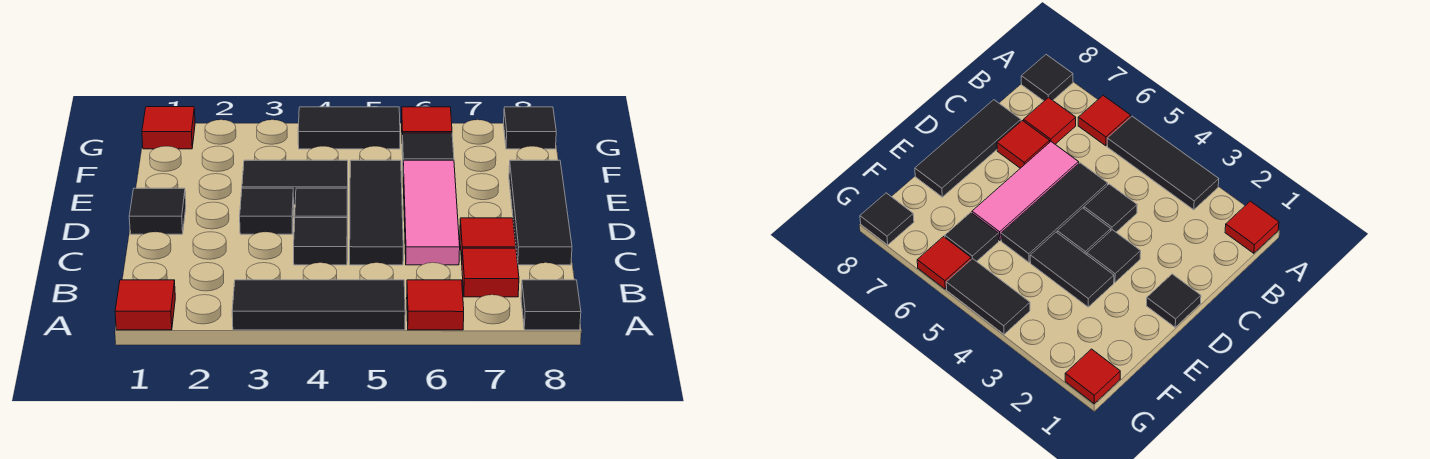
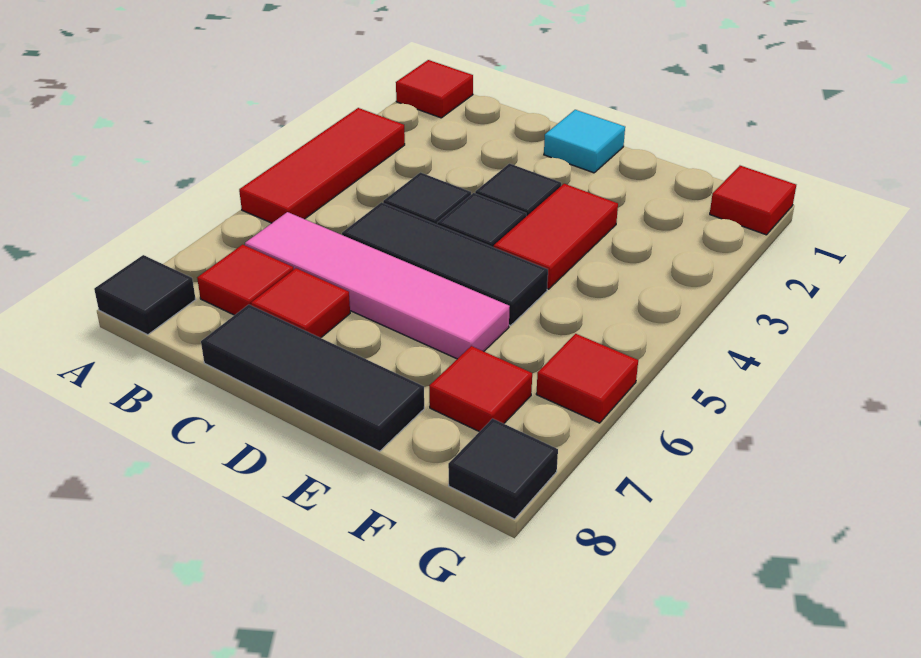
black 1x3 tile [232,280,405,330] -> red 1x3 tile [239,108,405,223]
red 1x1 tile [407,280,464,330] -> red 1x1 tile moved to [429,346,532,432]
pink 1x3 tile [403,160,460,265] -> pink 1x4 tile [245,212,510,359]
black 1x1 tile [129,188,186,234] -> cyan 1x1 tile [544,110,625,173]
black 1x2 tile [242,160,348,205] -> red 1x2 tile [494,184,618,289]
black 1x1 tile [402,133,454,160] -> none
black 1x2 tile [298,107,400,149] -> none

